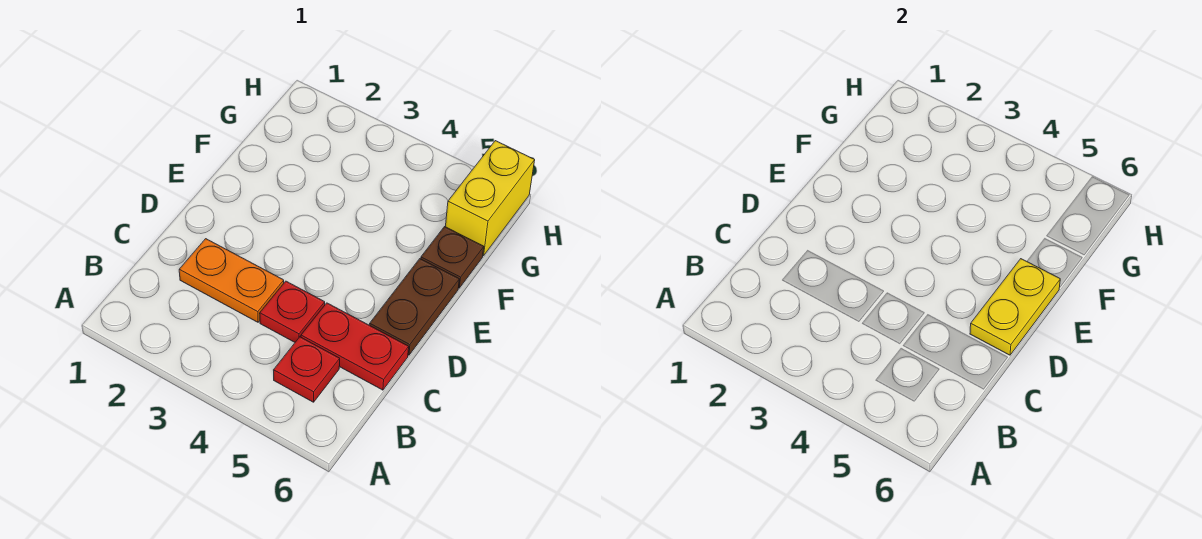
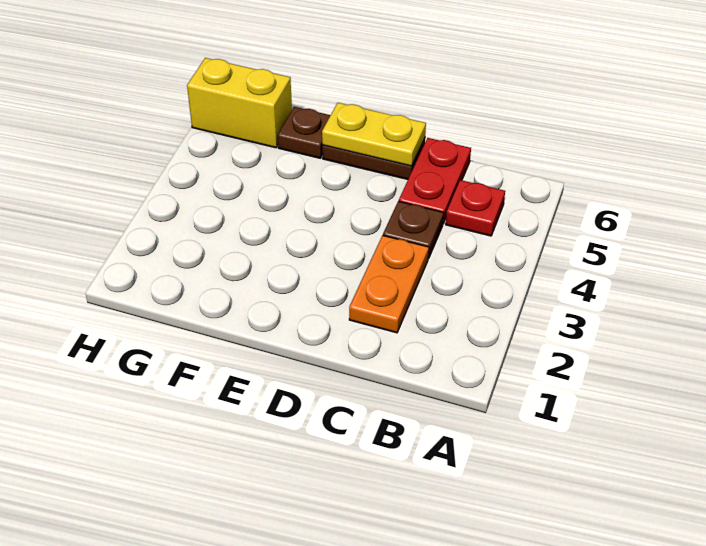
red 1x1 plate [260,281,325,342] -> brown 1x1 plate [383,201,444,259]

